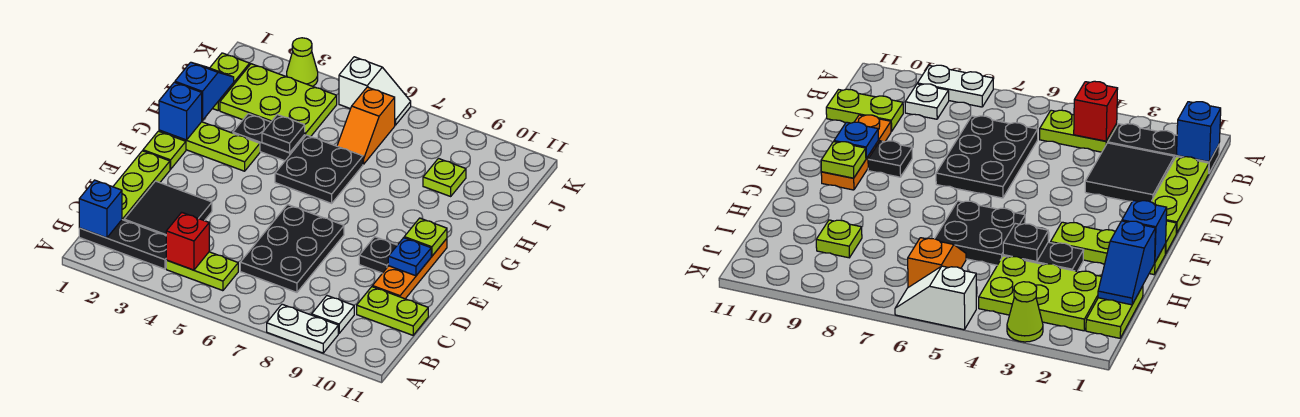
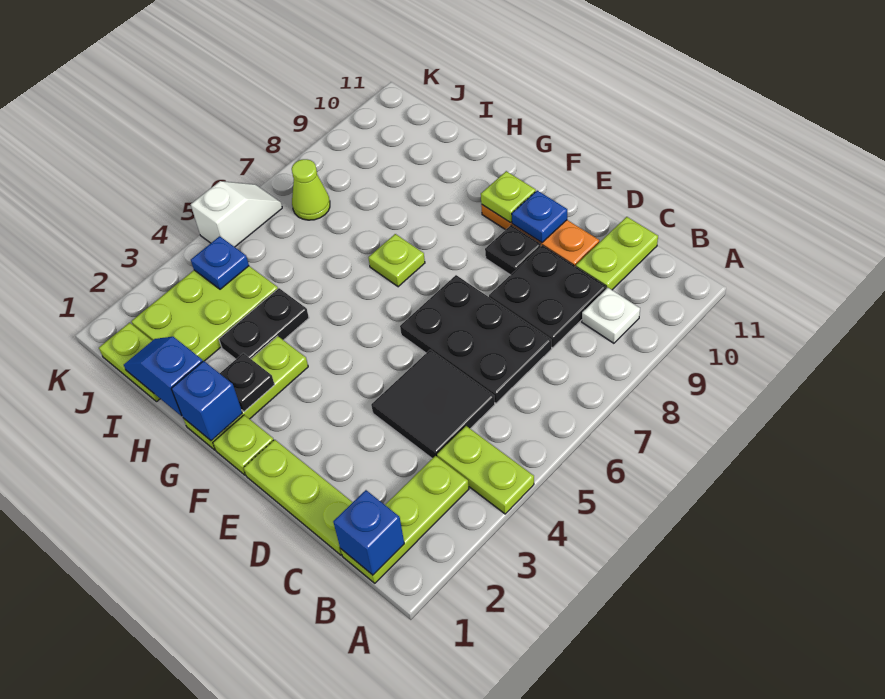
white 1x2 plate [267,304,338,353] -> none
black 1x3 plate [79,220,166,269] -> lime 1x3 plate [341,456,469,583]
lime 1x2 plate [166,252,238,291] -> lime 1x2 plate turned to [437,426,534,514]
red 1x1 brick [166,212,209,270] -> none
black 2x2 tile [124,181,212,236] -> black 2x2 tile moved to [371,350,495,458]
black 2x2 plate [275,135,363,203] -> black 2x2 plate moved to [489,246,606,348]
black 1x1 plate [262,115,305,153] -> black 1x1 plate moved to [220,353,275,412]
orange 1x2 slope [337,87,395,164] -> none
lime 1x1 plate [423,159,466,196] -> lime 1x1 plate moved to [368,234,425,287]
none -> blue 1x1 plate [191,236,249,289]
lime 1x1 cone [287,38,318,86] -> lime 1x1 cone moved to [292,159,330,220]

